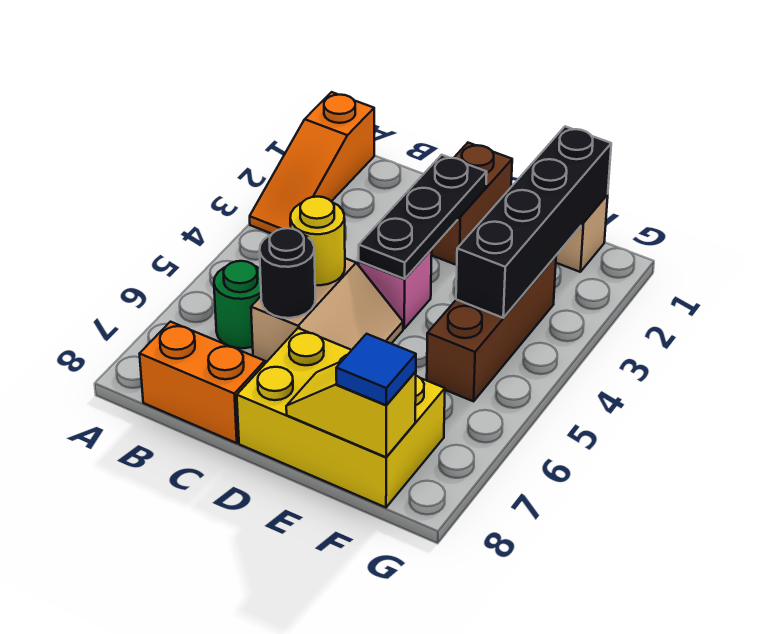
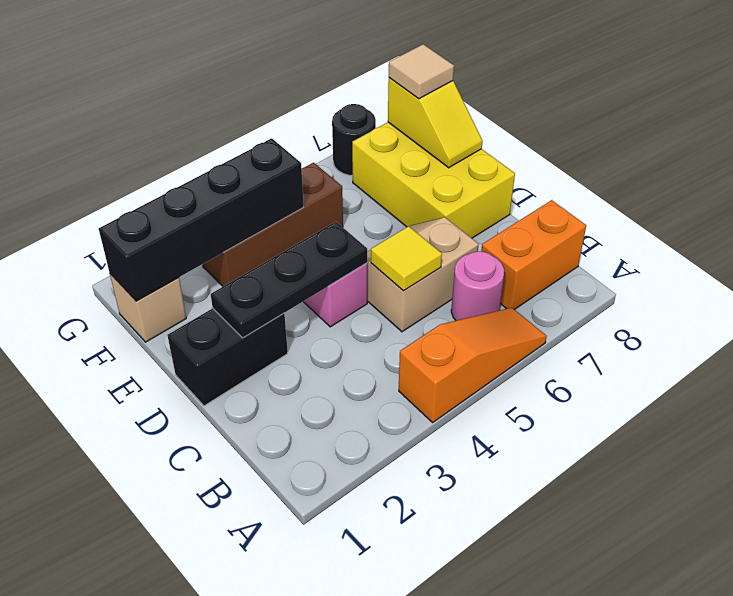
orange 1x3 slope [250,92,374,234] -> orange 1x3 slope moved to [399,307,547,422]
green 1x1 round brick [214,261,261,348] -> pink 1x1 round brick [451,251,504,321]
orange 1x2 brick [140,322,265,443] -> orange 1x2 brick turned to [481,200,586,310]
yellow 1x1 round brick [290,197,345,285] -> yellow 1x1 tile [371,226,442,291]
black 1x1 round brick [260,228,315,318] -> black 1x1 round brick moved to [332,104,376,176]
brown 1x2 brick [431,143,512,265] -> black 1x2 brick [167,308,288,406]
blue 1x1 tile [336,334,416,405] -> tan 1x1 tile [389,44,454,99]

